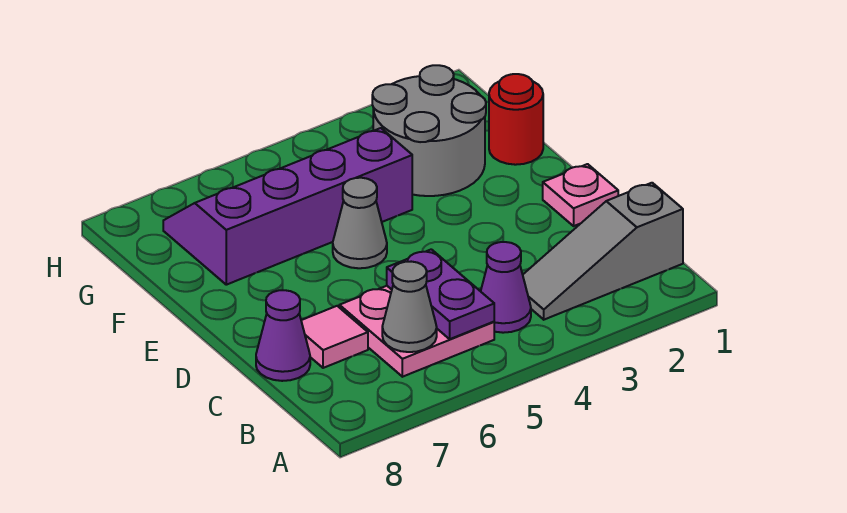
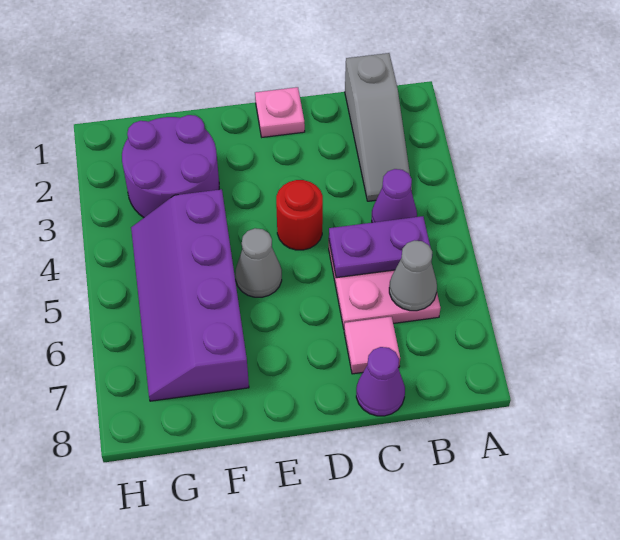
red 1x1 round brick [489,74,543,165] -> red 1x1 round brick moved to [276,180,323,250]
grey 2x2 round brick [372,65,486,196] -> purple 2x2 round brick [122,115,219,218]

